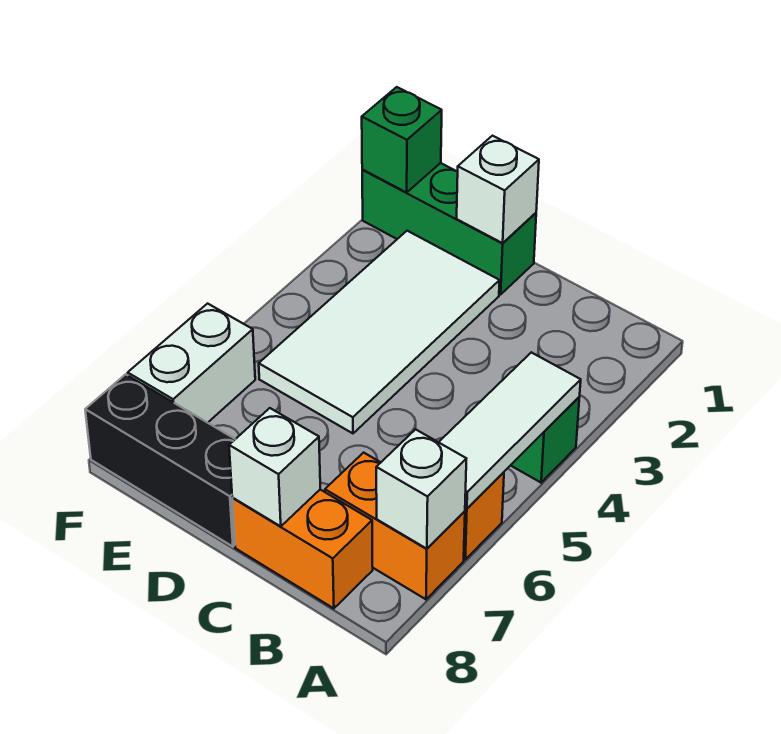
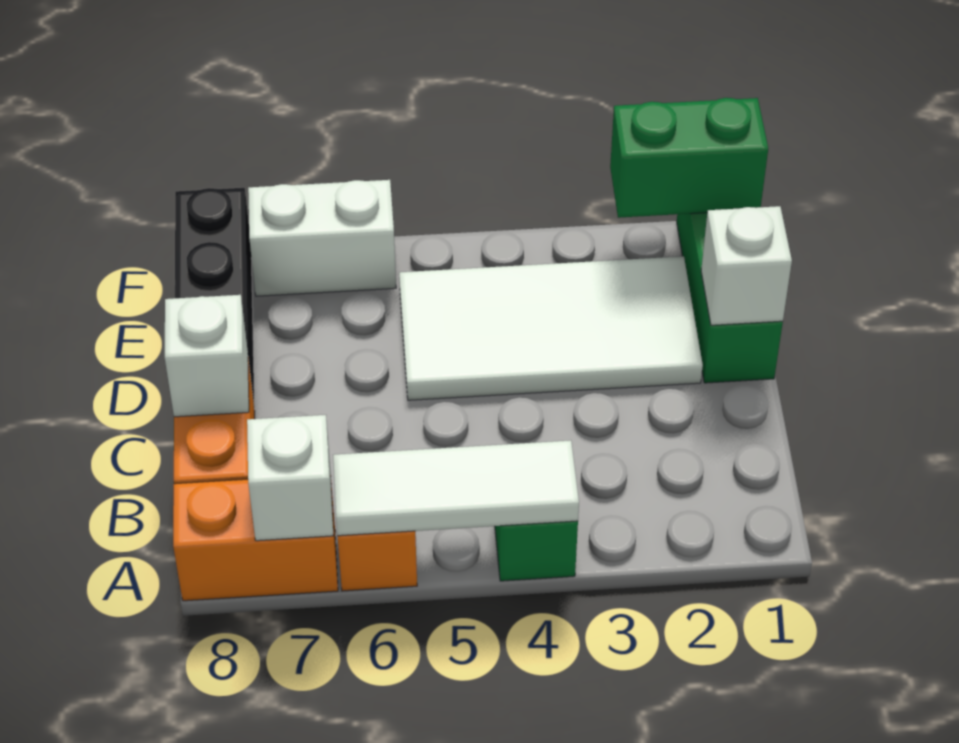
orange 1x2 brick [325,453,465,599] -> orange 1x2 brick turned to [173,479,338,601]
green 1x1 brick [362,87,442,192] -> green 1x2 brick [610,98,768,218]

